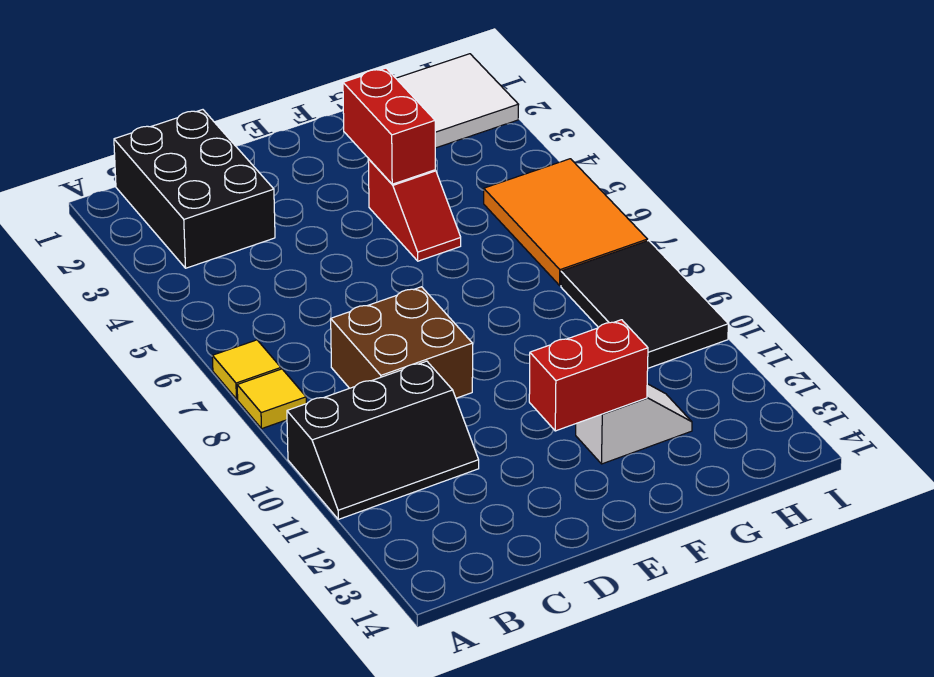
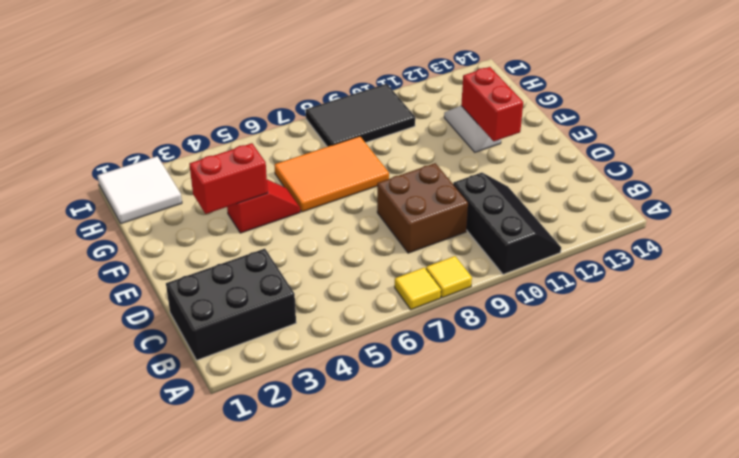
orange 2x3 tile [484,159,647,285] -> orange 2x3 tile moved to [274,136,389,212]

